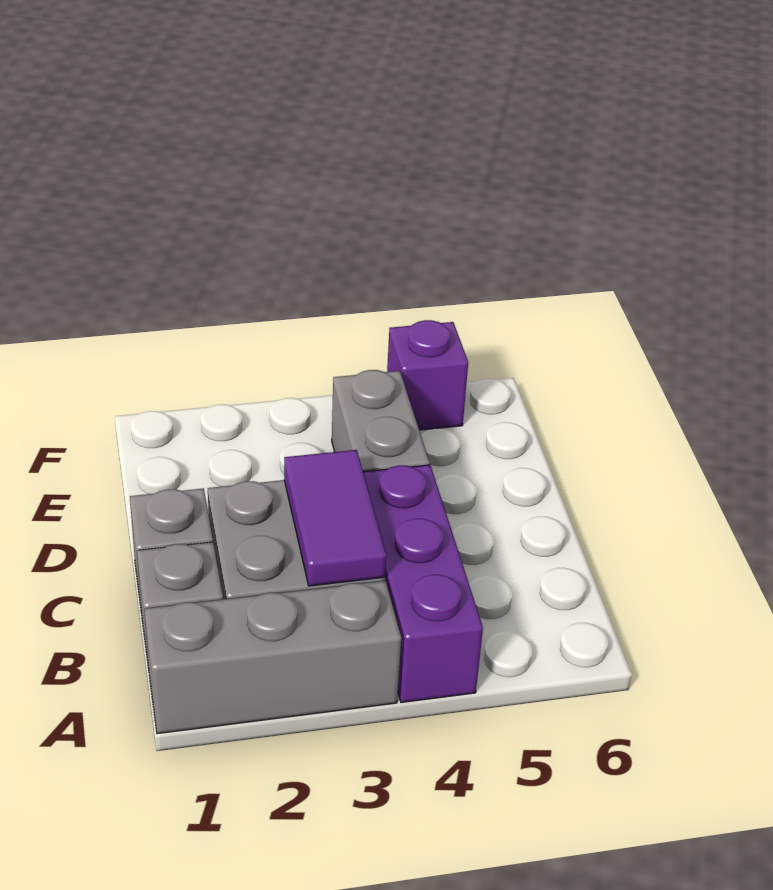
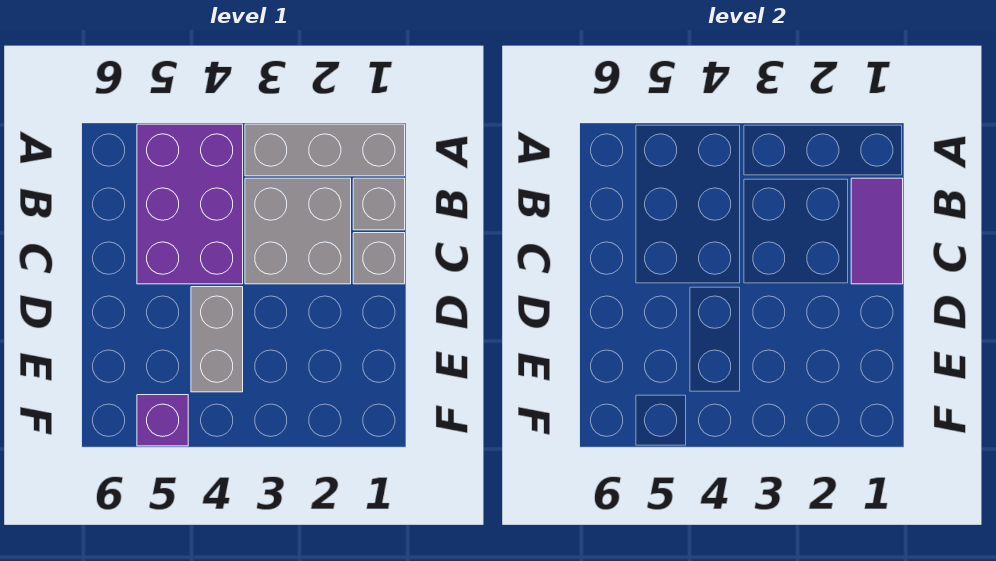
purple 1x3 brick [363,465,483,702] -> purple 2x3 brick [137,124,243,284]
purple 1x2 tile [284,450,386,586] -> purple 1x2 tile moved to [851,178,903,284]

